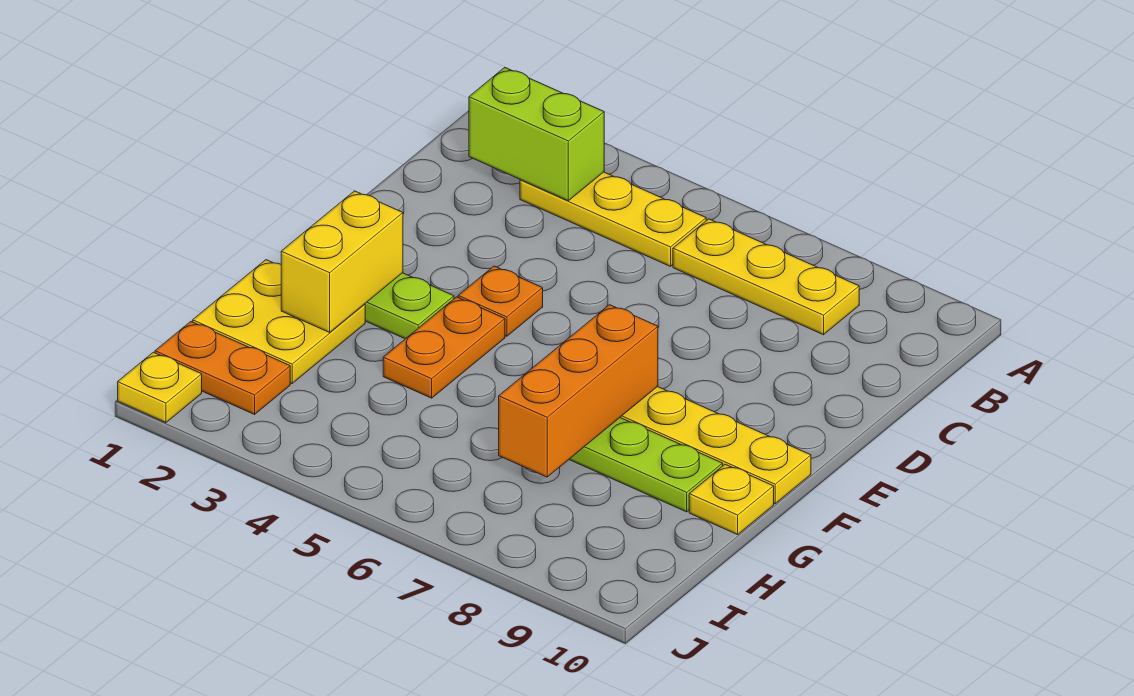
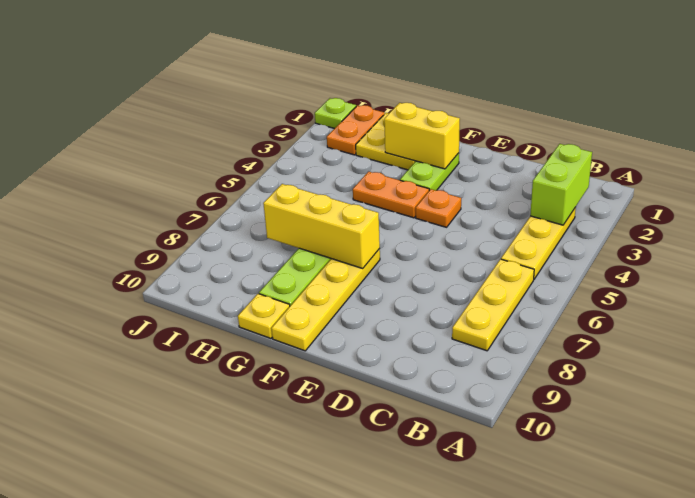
orange 1x3 brick [499,305,658,477] -> yellow 1x3 brick [263,184,380,268]
yellow 1x1 plate [118,352,202,423] -> lime 1x1 plate [315,98,356,129]

